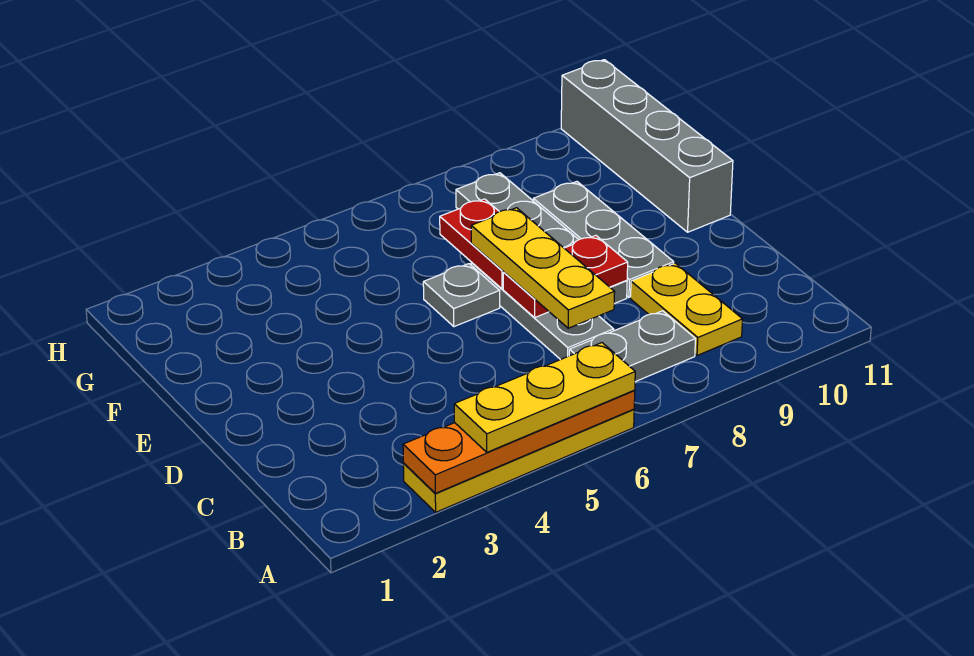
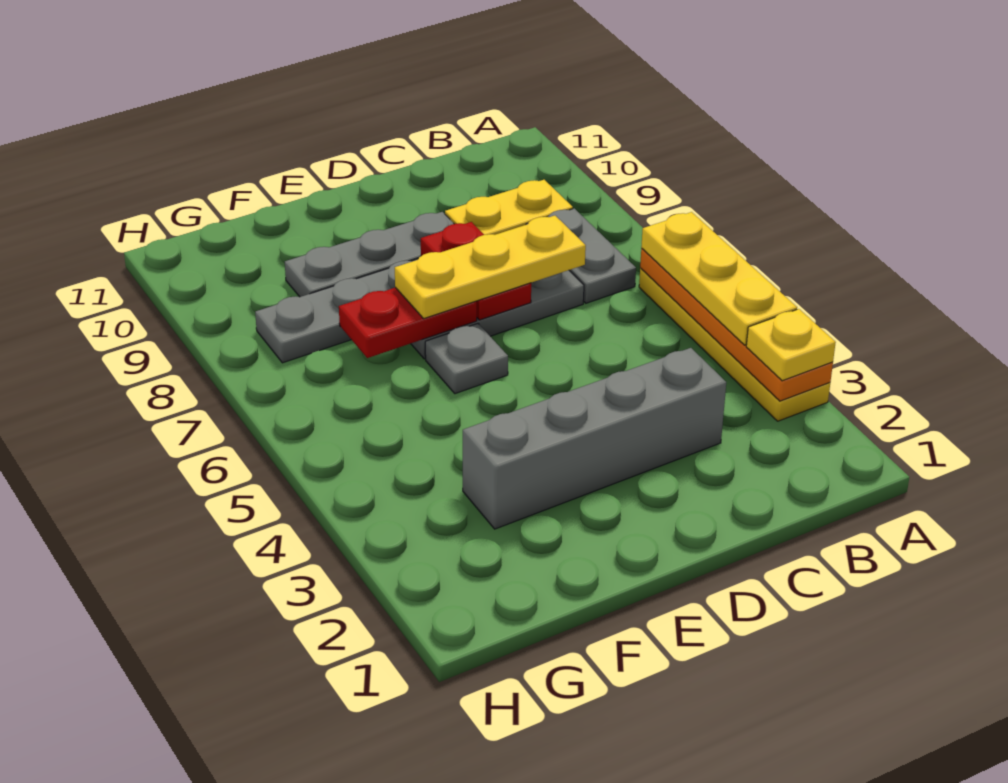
none -> yellow 1x1 plate [746,309,836,381]
grey 1x4 brick [561,60,733,232] -> grey 1x4 brick moved to [463,348,726,529]

